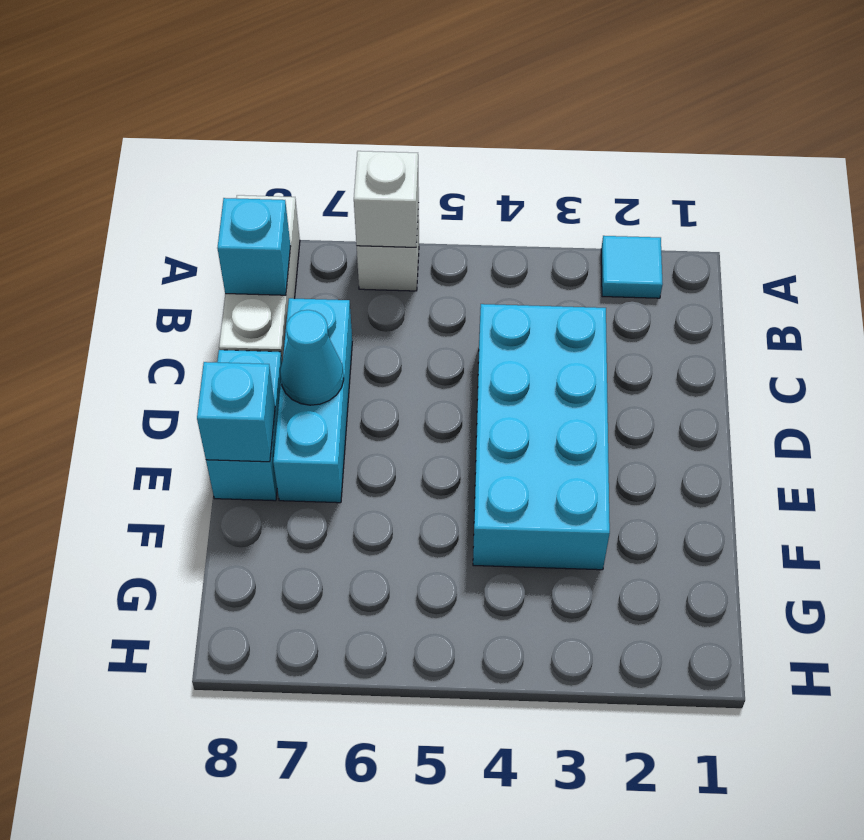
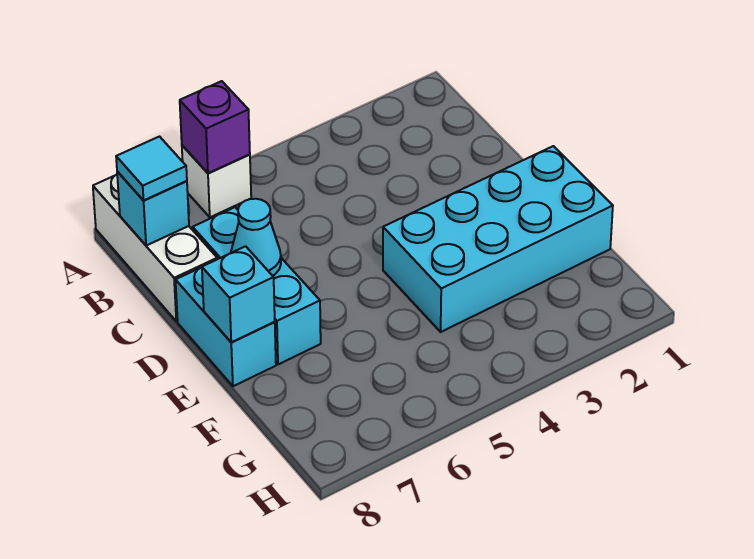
cyan 1x1 tile [601,236,663,298] -> cyan 1x1 tile moved to [116,137,187,201]
white 1x1 brick [354,151,419,247] -> purple 1x1 brick [180,81,250,173]
cyan 2x4 brick [473,304,610,570] -> cyan 2x4 brick turned to [383,146,613,332]

